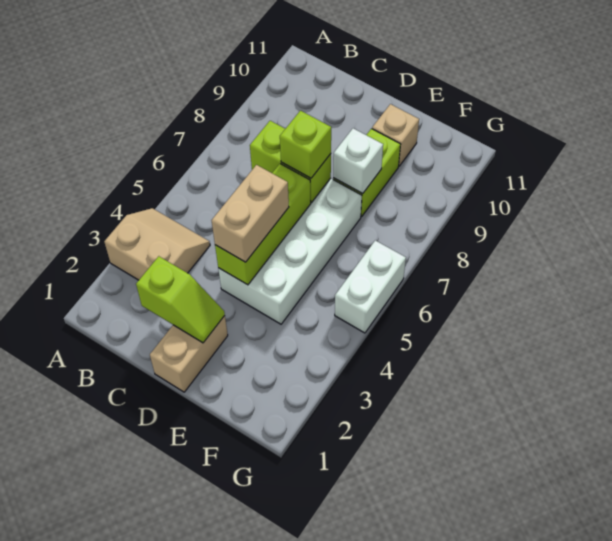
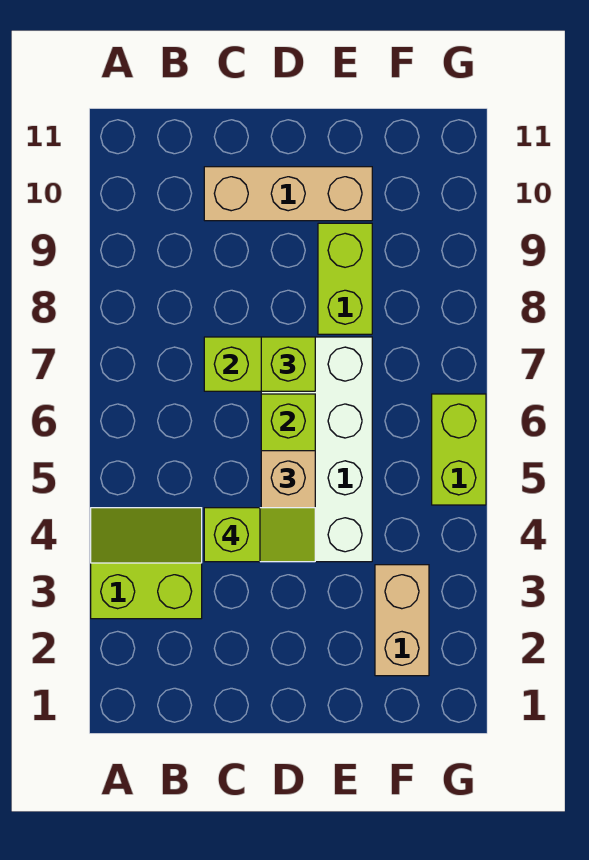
tan 2x2 slope [104,208,210,280] -> lime 2x2 slope [91,508,202,619]
lime 1x2 slope [136,256,225,343] -> lime 1x2 slope moved to [204,508,315,562]
tan 1x2 brick [150,316,228,392] -> tan 1x2 brick moved to [375,565,429,676]
white 1x1 brick [333,128,383,194] -> none
tan 1x1 brick [372,104,419,166] -> tan 1x3 brick [204,167,372,221]
white 1x2 brick [335,240,406,333] -> lime 1x2 brick [432,394,486,505]

